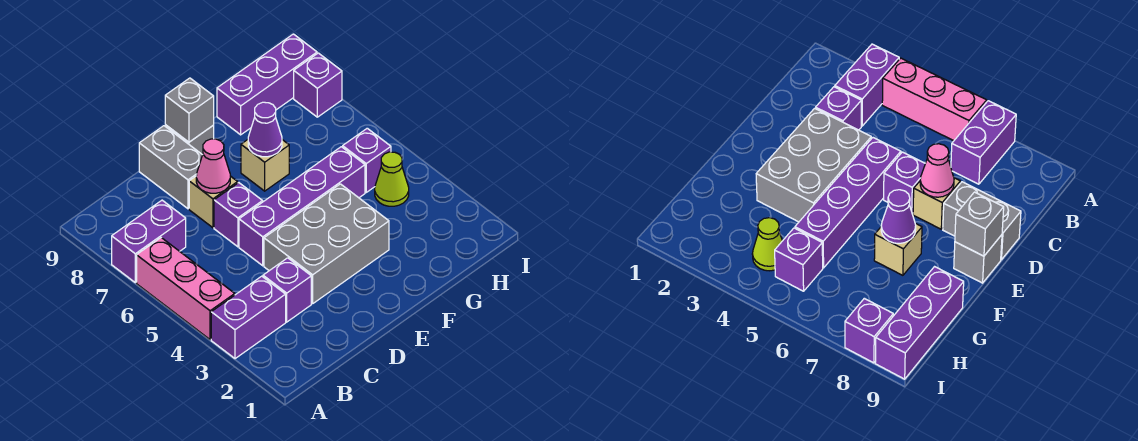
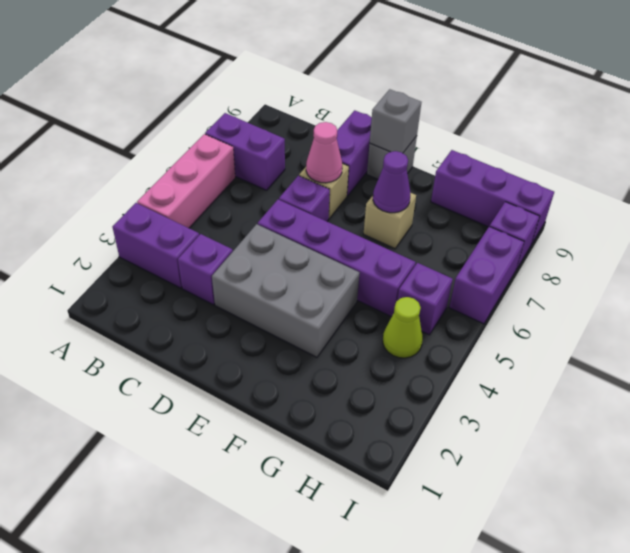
grey 1x2 brick [139,126,202,209] -> purple 1x2 brick [337,110,372,196]
none -> purple 1x2 brick [449,226,524,324]

